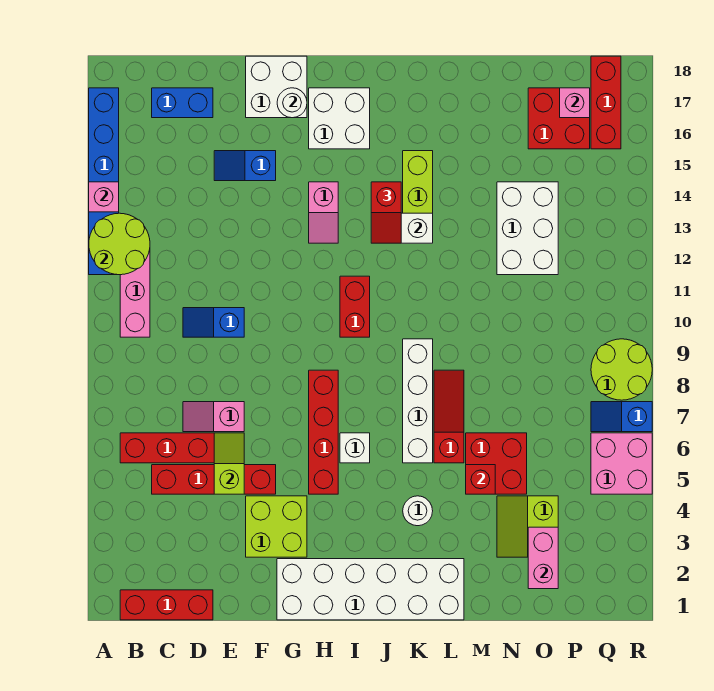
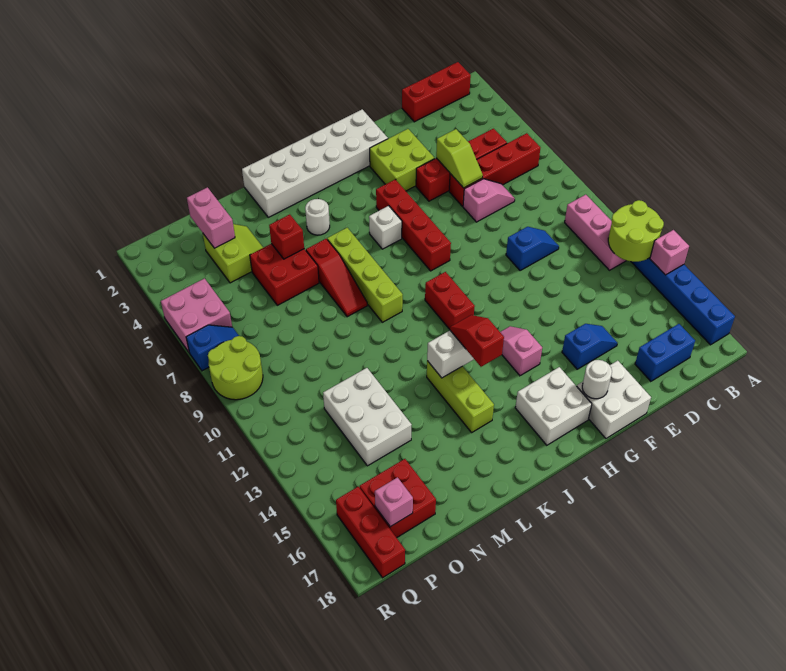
white 1x4 brick [403,339,433,463] -> lime 1x4 brick [327,228,403,322]

